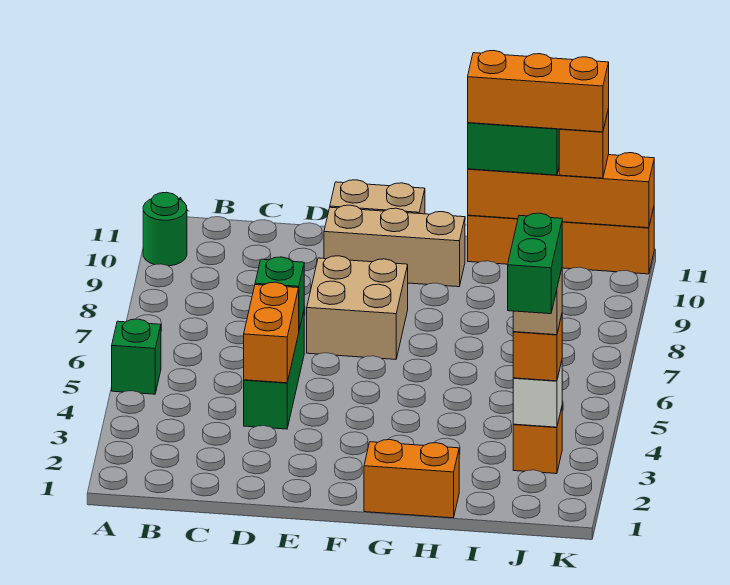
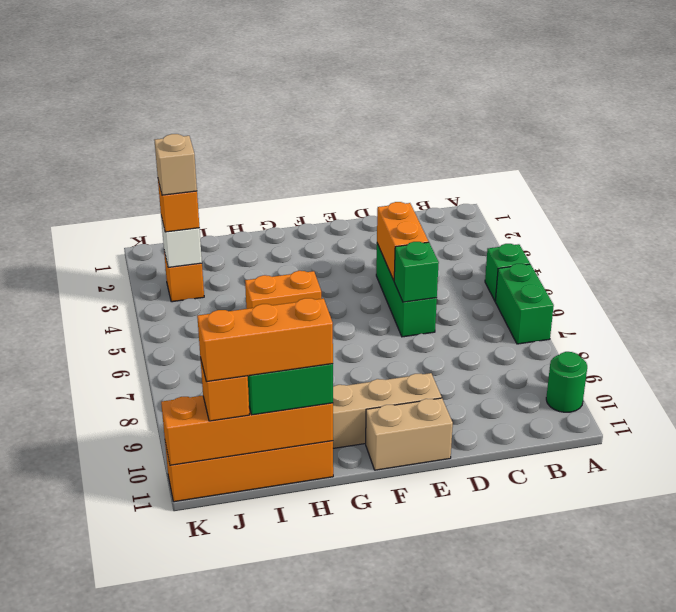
tan 2x2 brick [307,256,408,359] -> none
orange 1x2 brick [364,440,459,518] -> orange 1x2 brick moved to [245,271,321,309]
green 1x2 brick [508,213,562,314] -> green 1x2 brick moved to [495,264,554,344]

